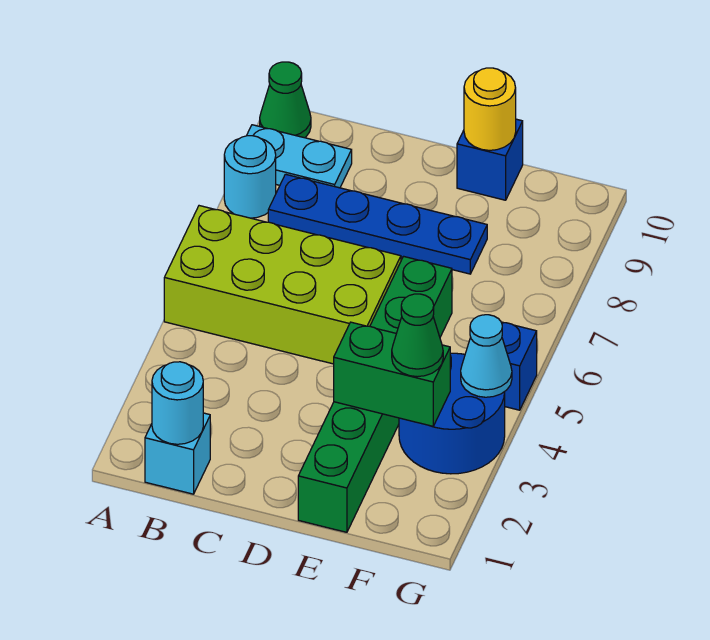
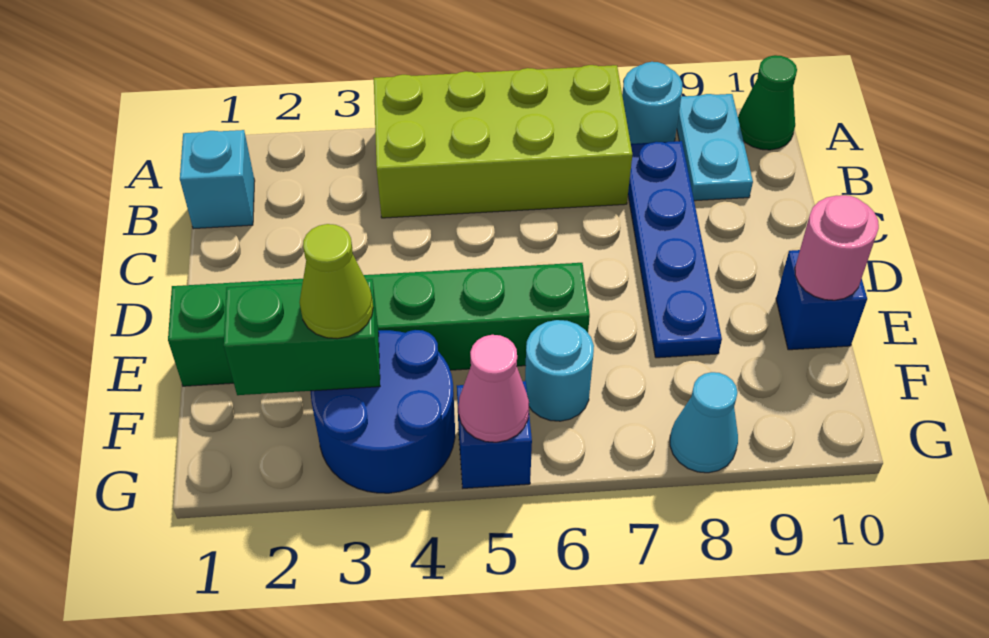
lime 2x4 brick [164,206,401,364] -> lime 2x4 brick turned to [374,65,632,218]
cyan 1x1 round brick [152,362,203,444] -> cyan 1x1 round brick moved to [525,320,594,421]
green 1x2 brick [334,322,450,426] -> green 1x2 brick turned to [224,279,380,395]
yellow 1x1 round brick [464,68,516,150] -> pink 1x1 round brick [795,195,879,300]
green 1x1 cone [392,294,443,377] -> lime 1x1 cone [300,224,373,339]
cyan 1x1 cone [461,315,512,397] -> cyan 1x1 cone moved to [670,372,738,473]
none -> pink 1x1 cone [458,335,529,442]

